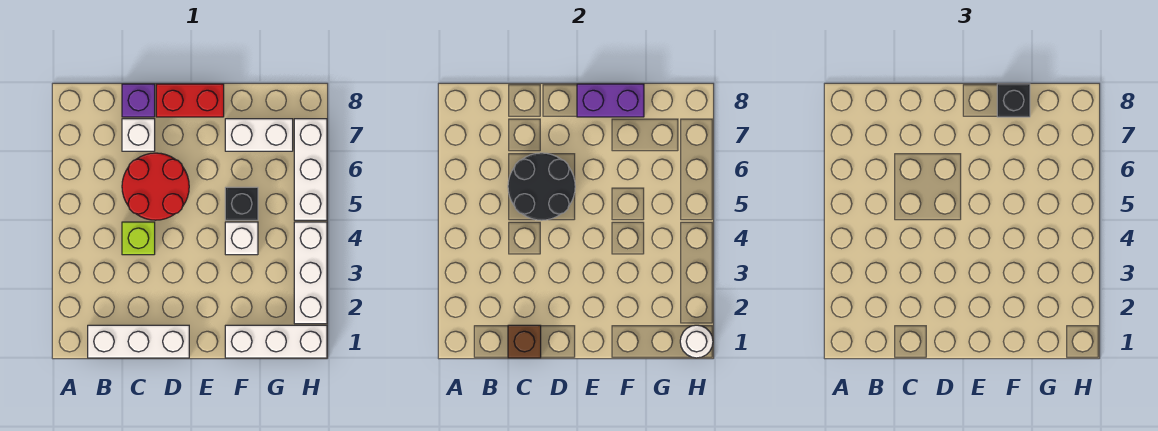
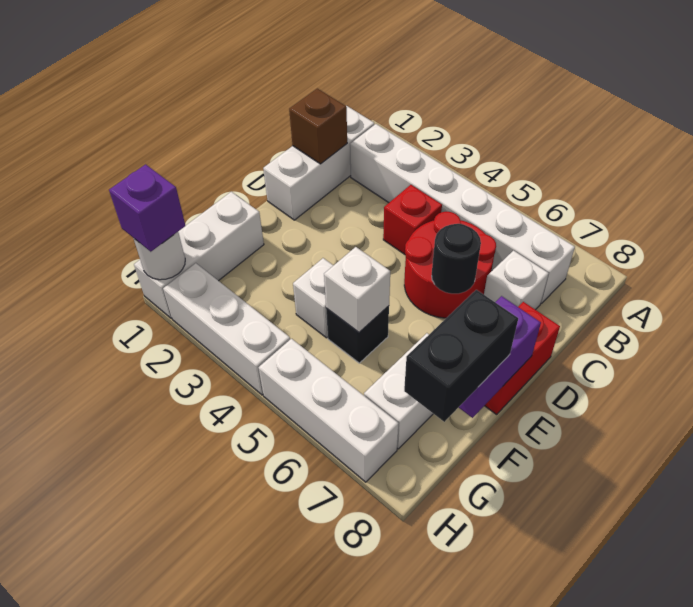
none -> white 1x6 brick [350,124,575,303]
lime 1x1 brick [122,222,155,255] -> red 1x1 brick [383,185,442,254]
black 2x2 round brick [508,153,575,220] -> black 1x1 round brick [432,224,481,294]
purple 1x1 brick [122,84,155,117] -> purple 1x1 brick moved to [109,164,186,252]
none -> white 1x1 brick [324,247,390,332]
black 1x1 brick [997,84,1030,117] -> black 1x2 brick [404,290,518,422]

